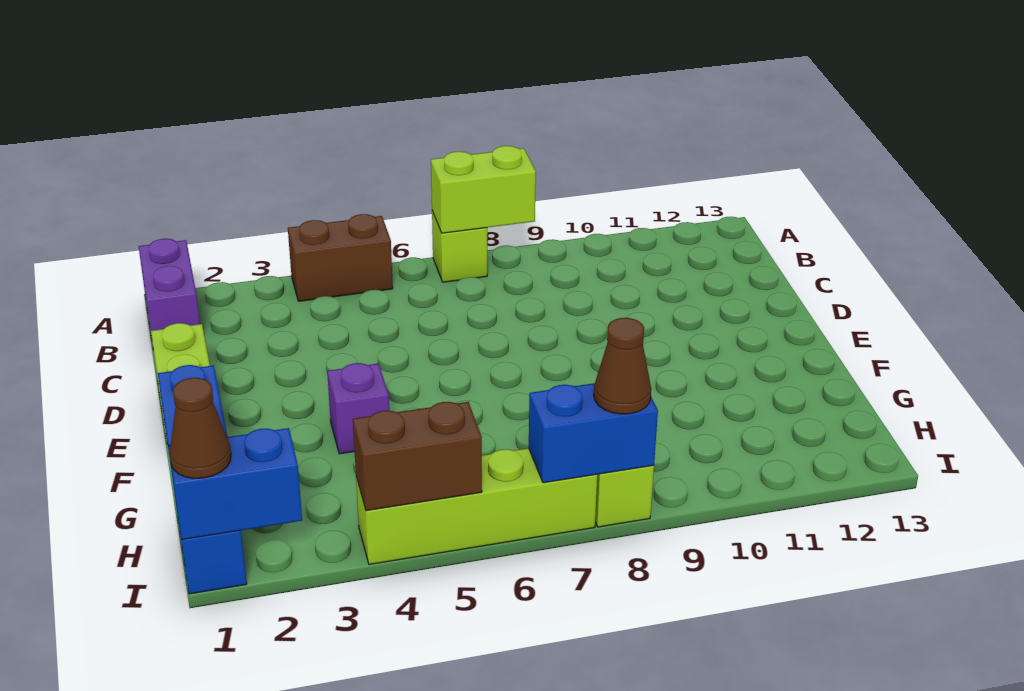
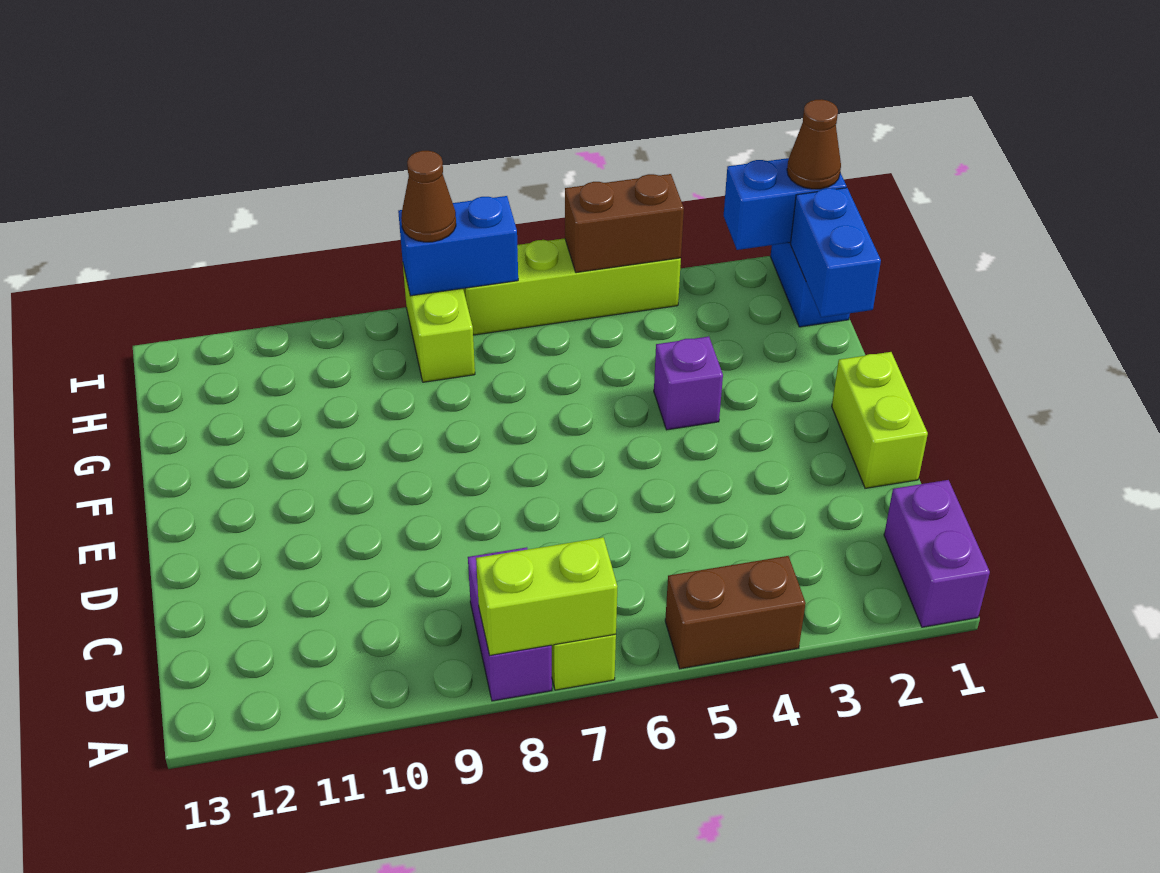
none -> purple 1x2 brick [468,547,552,701]

